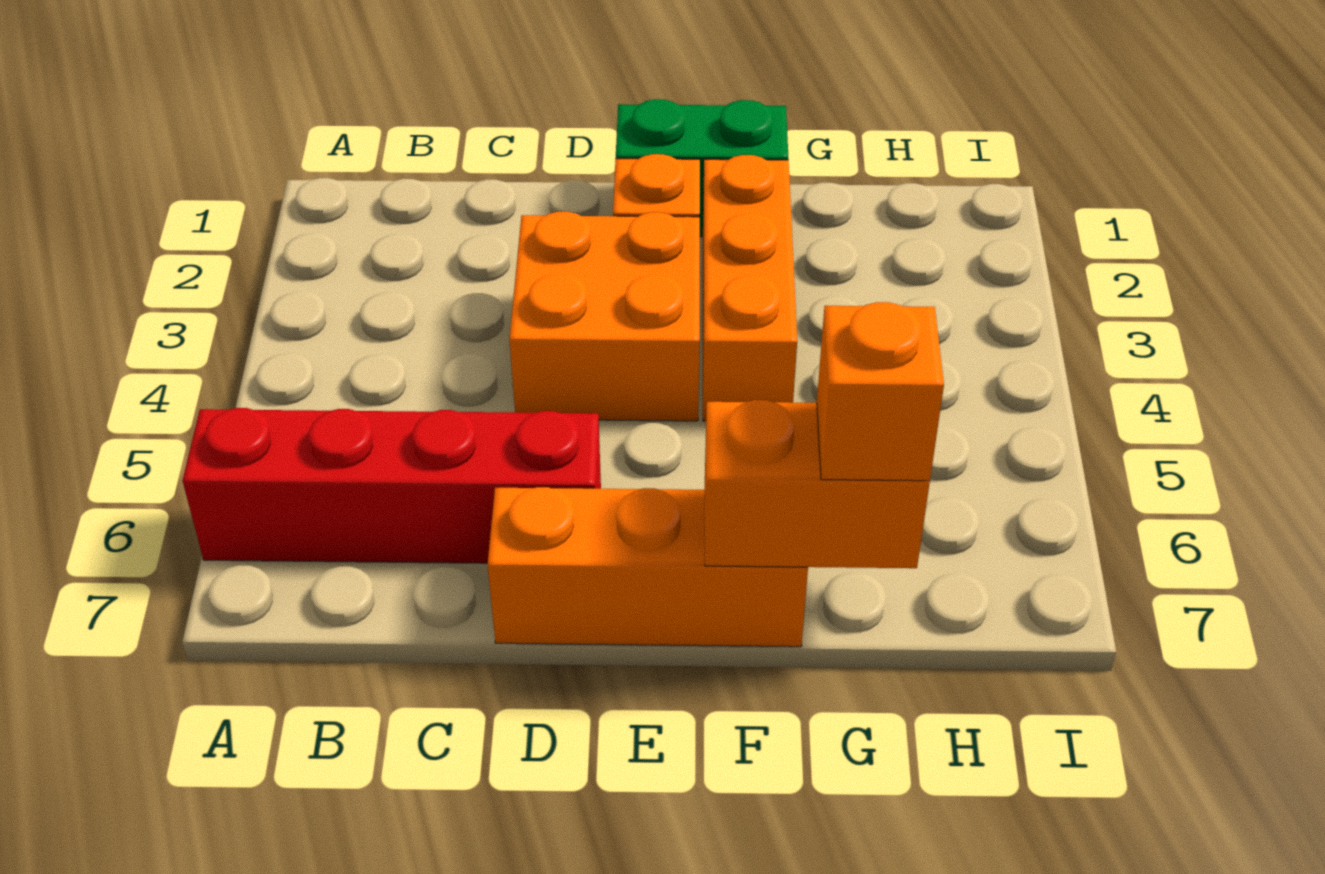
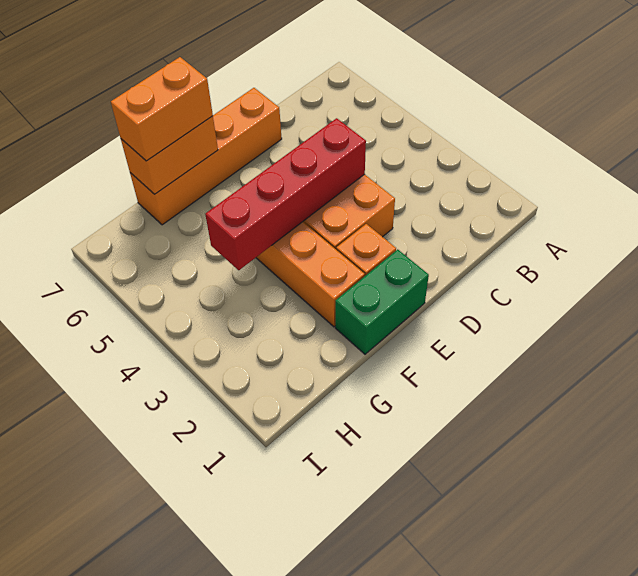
red 1x4 brick [182,408,601,563] -> red 1x4 brick moved to [205,118,366,270]
orange 1x3 brick [488,487,808,647] -> orange 1x4 brick [130,88,282,225]
orange 1x1 brick [817,302,944,481] -> orange 1x2 brick [111,57,213,161]

